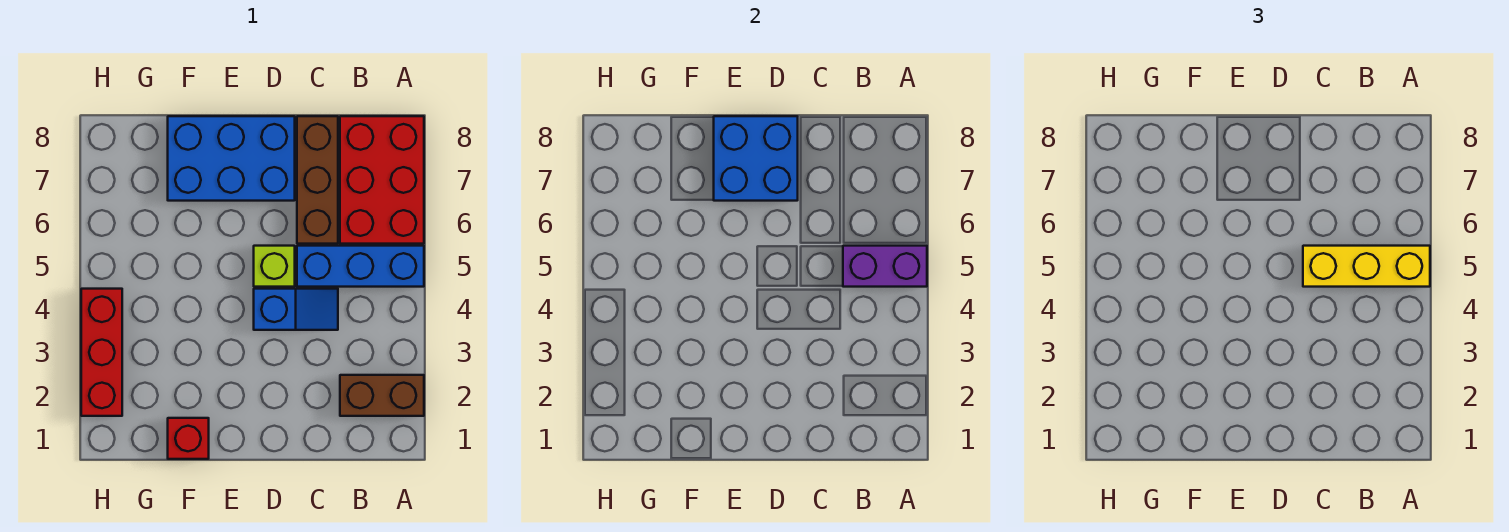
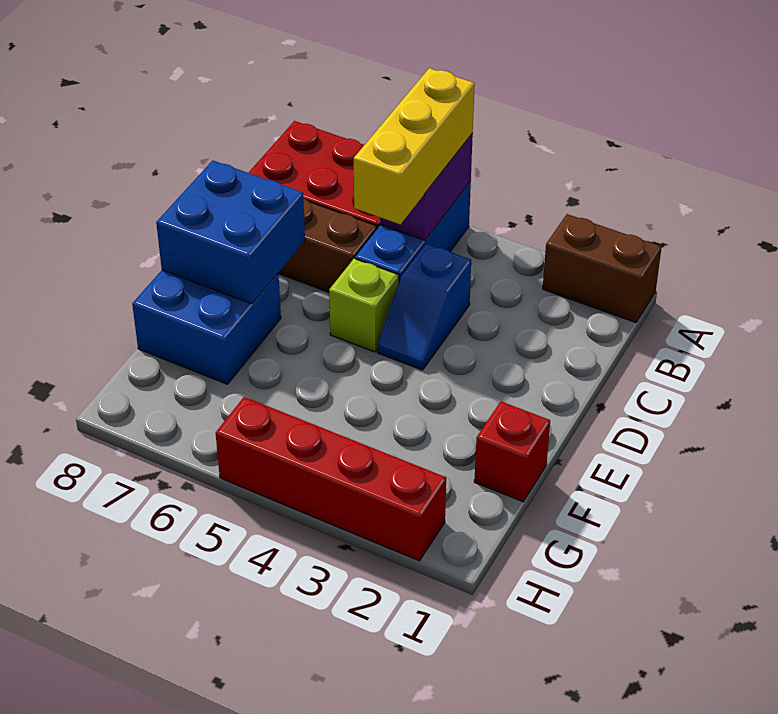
brown 1x2 brick [340,375,424,416] -> brown 1x2 brick turned to [543,214,662,323]
blue 1x2 slope [254,289,338,330] -> blue 1x2 slope turned to [377,244,471,370]
blue 2x3 brick [168,116,295,201] -> blue 2x2 brick [132,270,281,384]
red 1x3 brick [81,289,122,416] -> red 1x4 brick [216,397,446,561]

